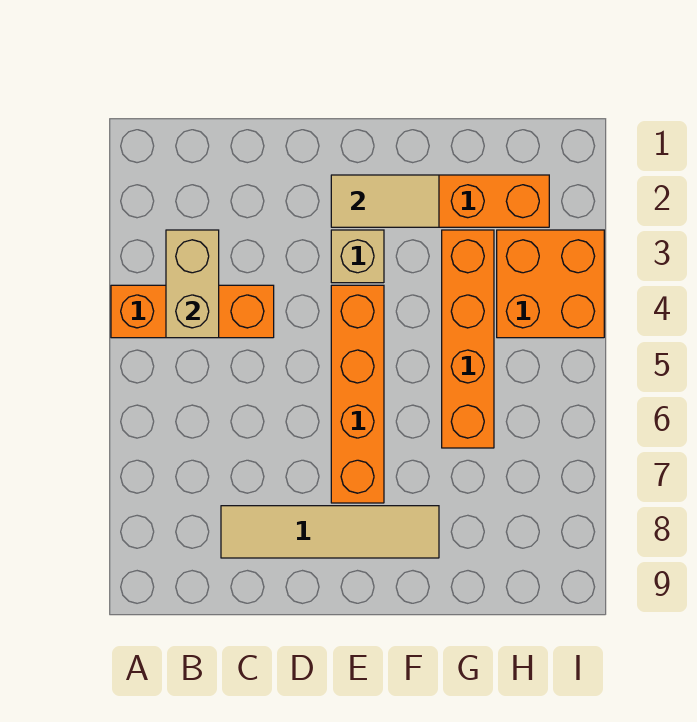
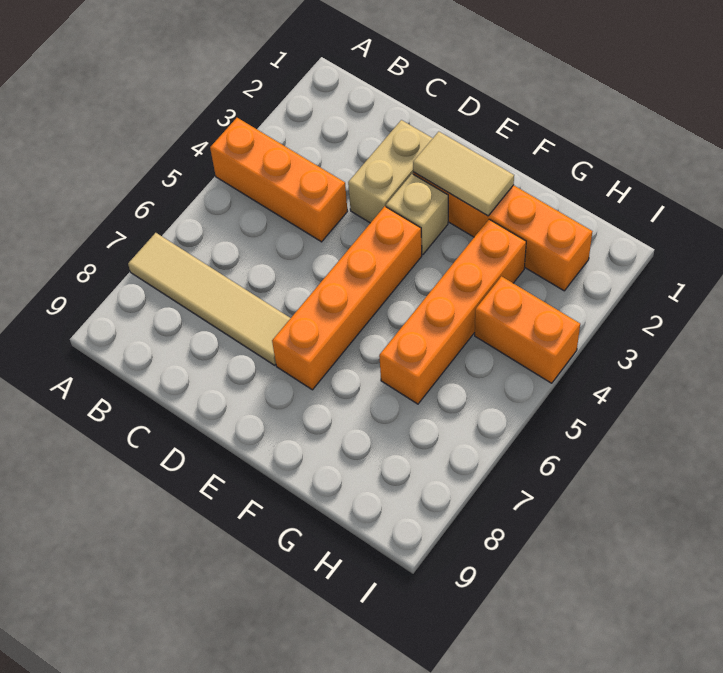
tan 1x2 brick [166,230,219,338] -> tan 1x2 brick moved to [348,120,433,223]
tan 1x4 tile [221,506,439,558] -> tan 1x4 tile moved to [128,233,290,365]
orange 2x2 brick [497,230,604,338] -> orange 1x2 brick [475,276,580,383]

